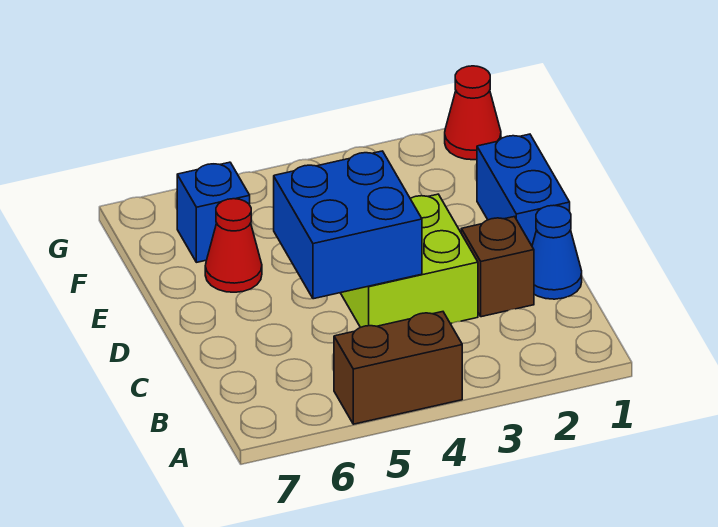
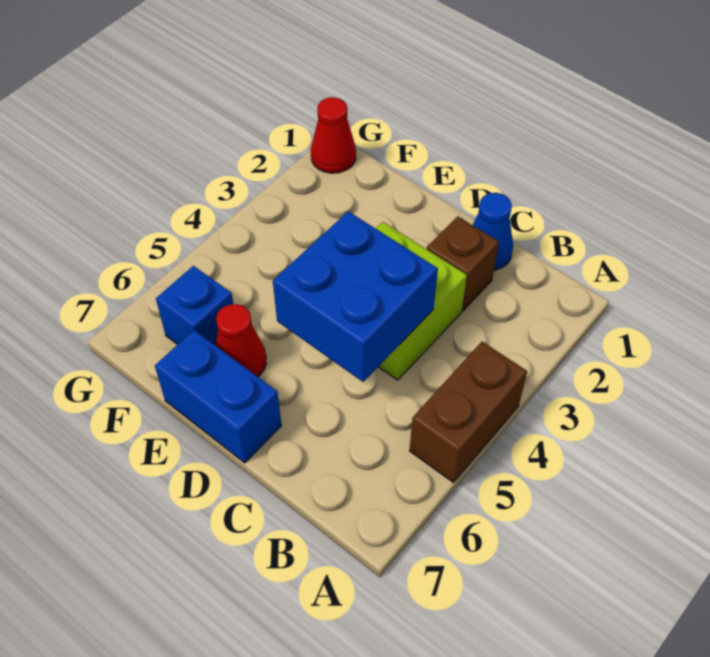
blue 1x2 brick [477,134,570,246] -> blue 1x2 brick moved to [155,330,282,463]

